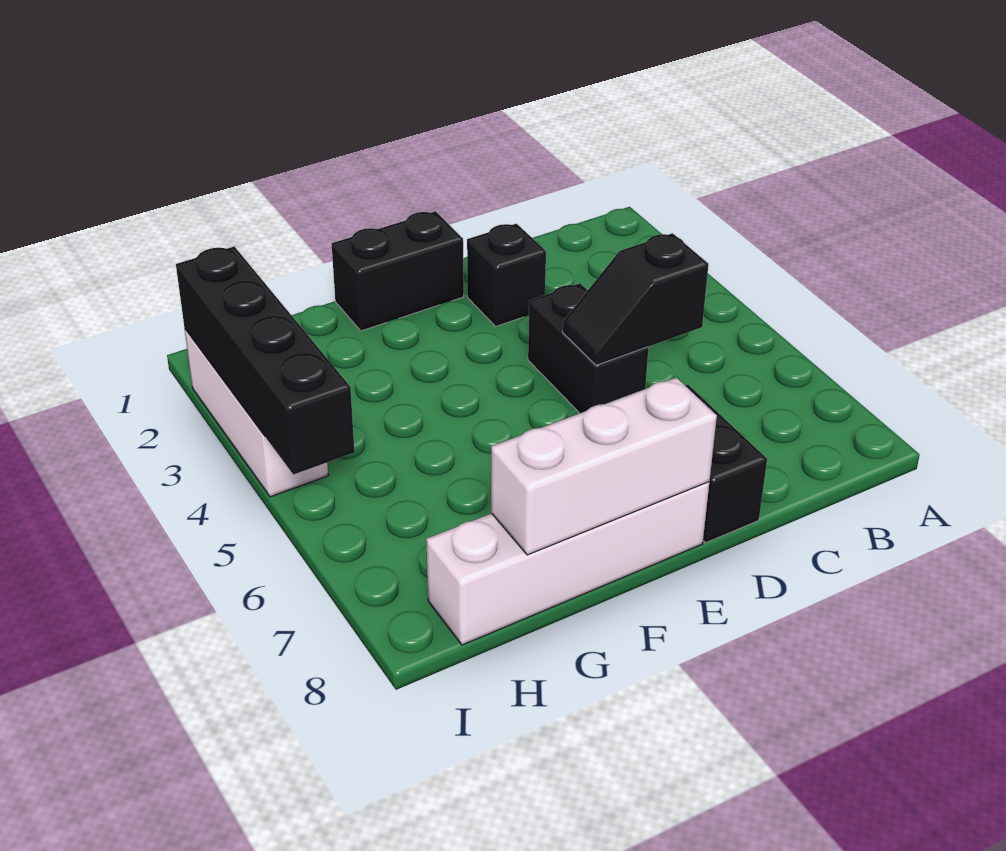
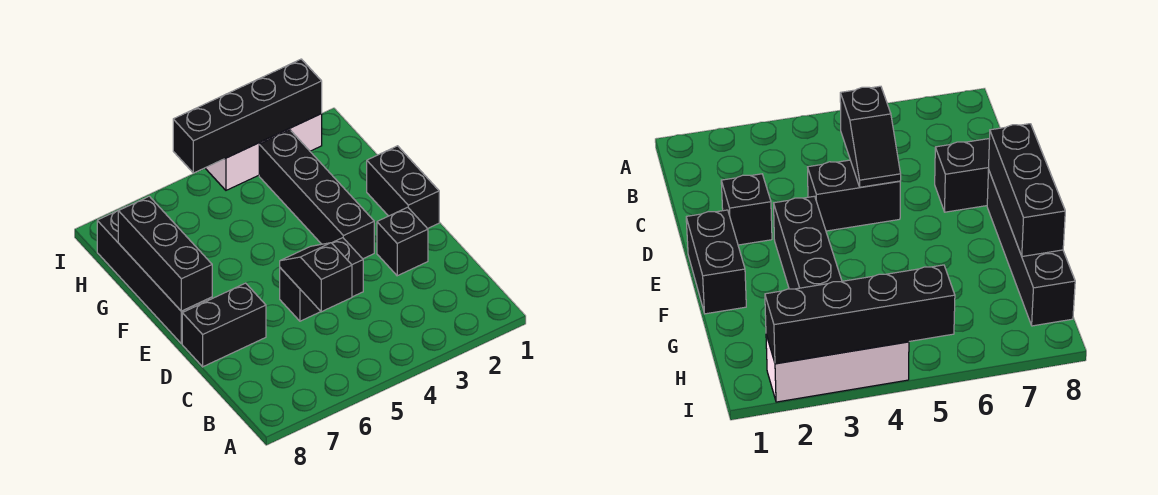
none -> black 1x4 brick [259,130,374,259]
white 1x4 brick [426,482,709,645] -> black 1x4 brick [97,207,212,344]
white 1x3 brick [491,378,717,555] -> black 1x3 brick [118,196,212,311]

